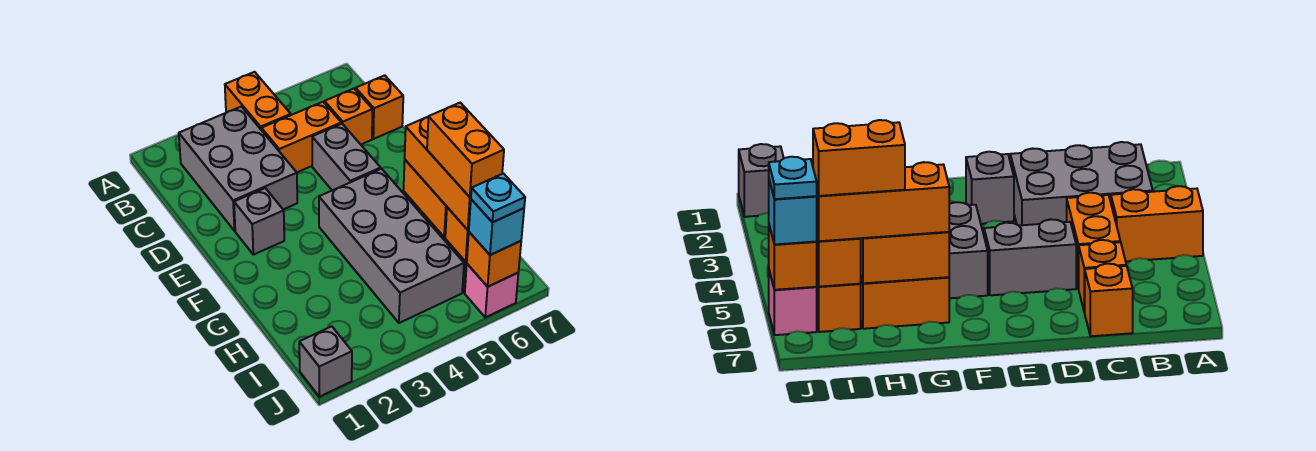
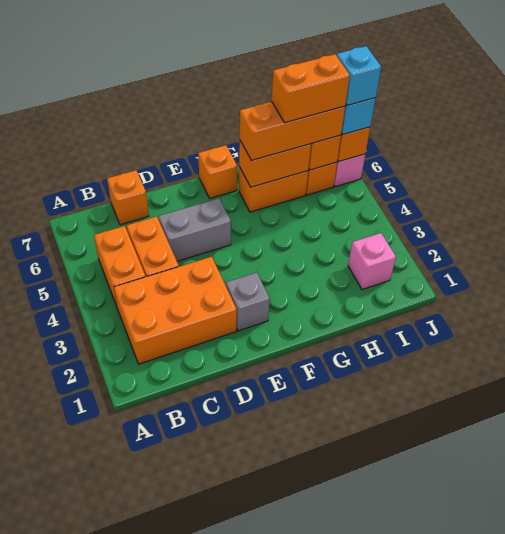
orange 1x2 brick [225,72,291,129] -> orange 1x2 brick turned to [94,226,146,309]
grey 2x3 brick [179,107,297,231] -> orange 2x3 brick [114,257,237,364]
orange 1x1 brick [325,89,373,144] -> orange 1x1 brick moved to [198,145,237,198]
grey 2x4 brick [319,169,464,323] -> none
none -> pink 1x1 brick [348,233,396,290]
grey 1x1 brick [299,326,352,397] -> none
cyan 1x1 plate [471,173,525,222] -> cyan 1x1 brick [337,46,381,105]

